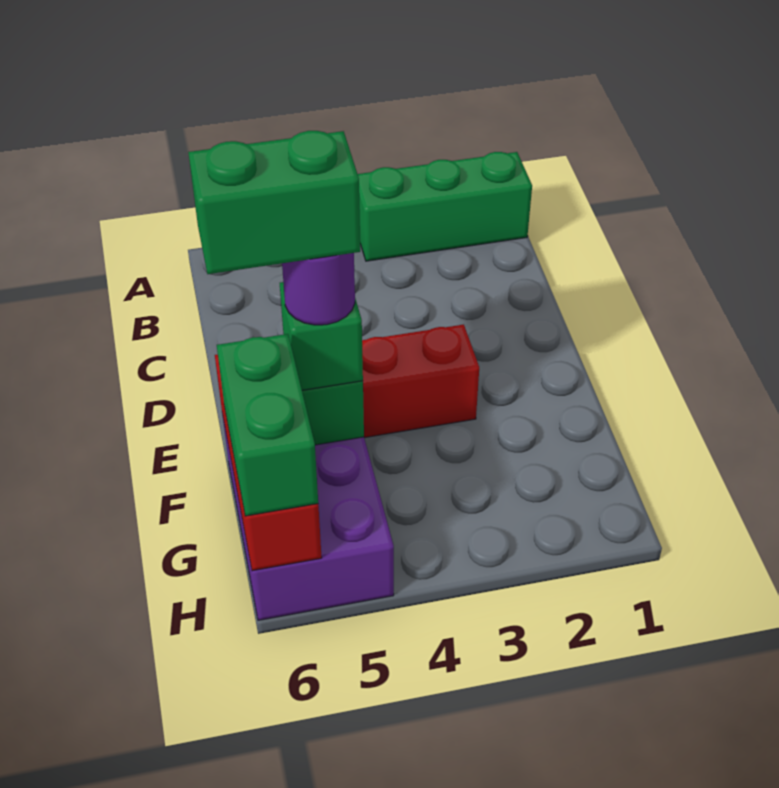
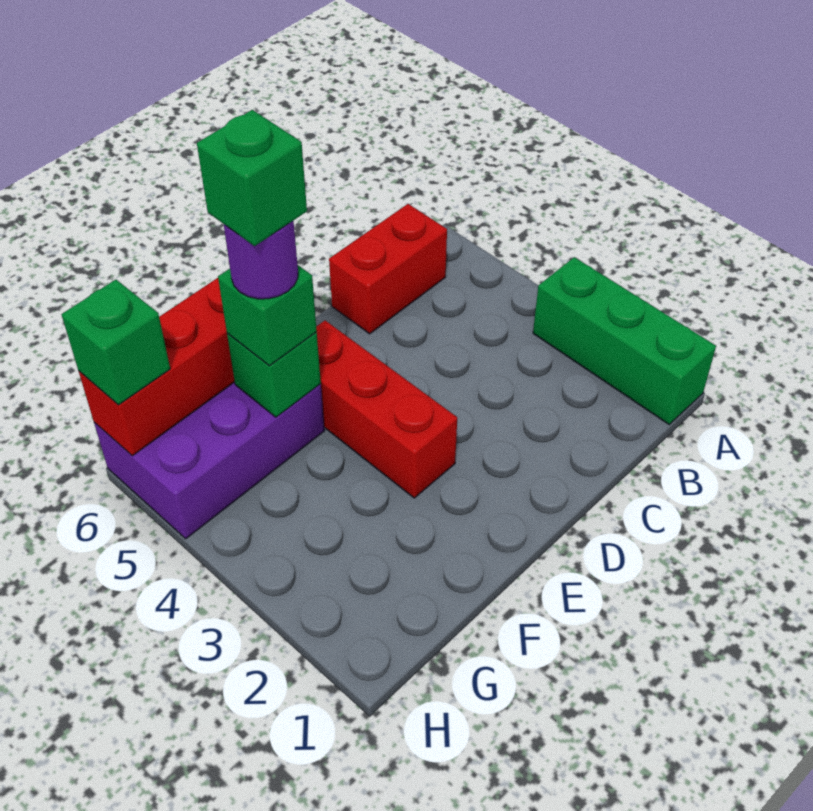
none -> red 1x2 brick [329,204,447,334]
green 1x2 brick [188,131,360,274] -> green 1x1 brick [197,110,307,246]
green 1x2 brick [217,334,318,516] -> green 1x1 brick [62,280,170,405]

